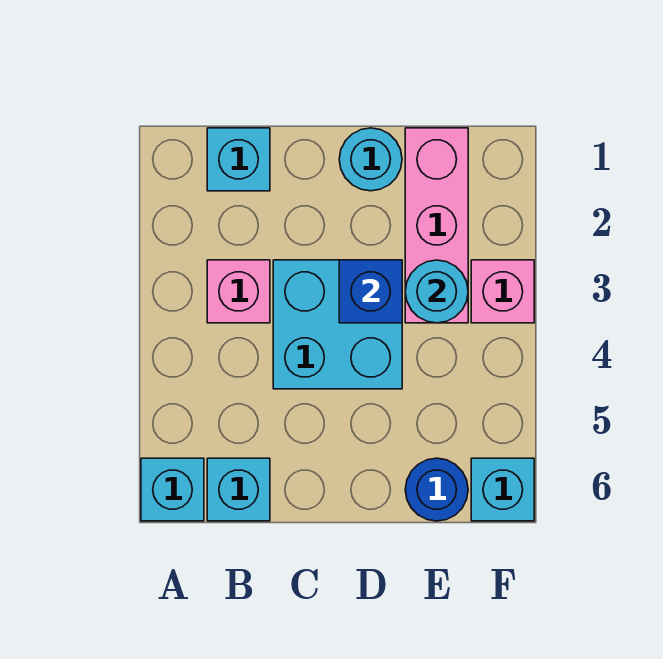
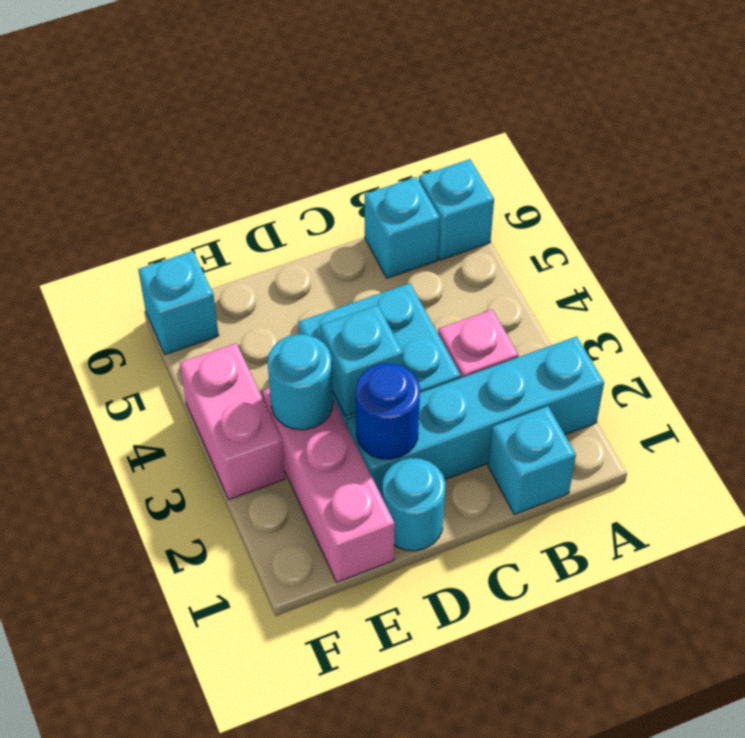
none -> cyan 1x4 brick [347,336,604,497]
blue 1x1 brick [339,260,402,323] -> cyan 1x1 brick [320,305,403,416]
blue 1x1 round brick [405,458,468,521] -> blue 1x1 round brick moved to [356,363,420,459]
pink 1x1 brick [471,260,534,323] -> pink 1x2 brick [180,343,285,500]

